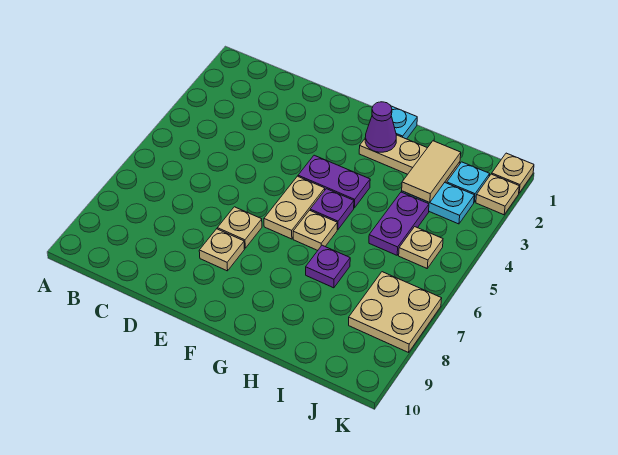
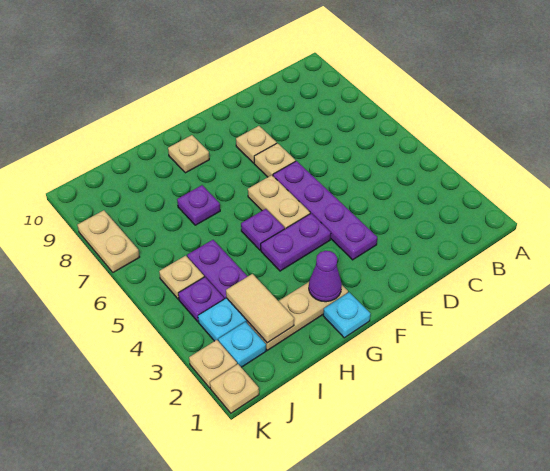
none -> purple 1x4 plate [273,161,377,260]
tan 1x1 plate [293,210,337,250] -> tan 1x1 plate moved to [168,135,209,173]
none -> purple 1x1 plate [178,277,224,322]
tan 2x2 plate [349,272,442,352] -> tan 1x2 plate [77,210,139,272]

